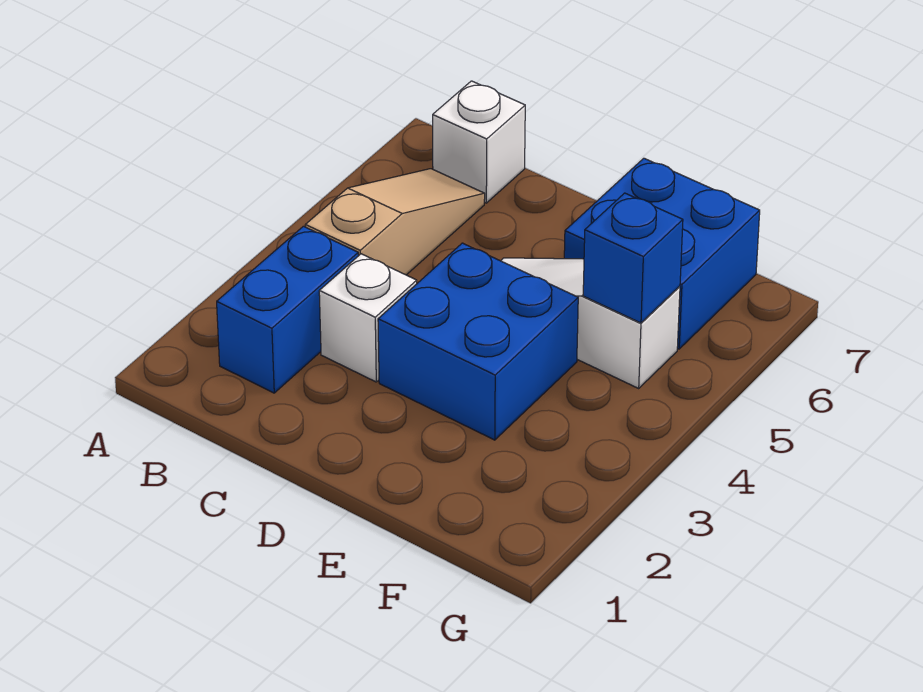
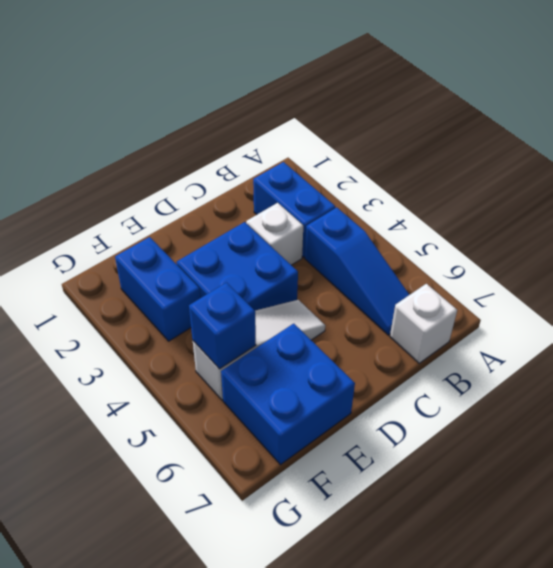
tan 1x3 slope [305,169,485,275] -> blue 1x3 slope [305,208,409,335]
none -> blue 1x2 brick [115,237,201,341]

